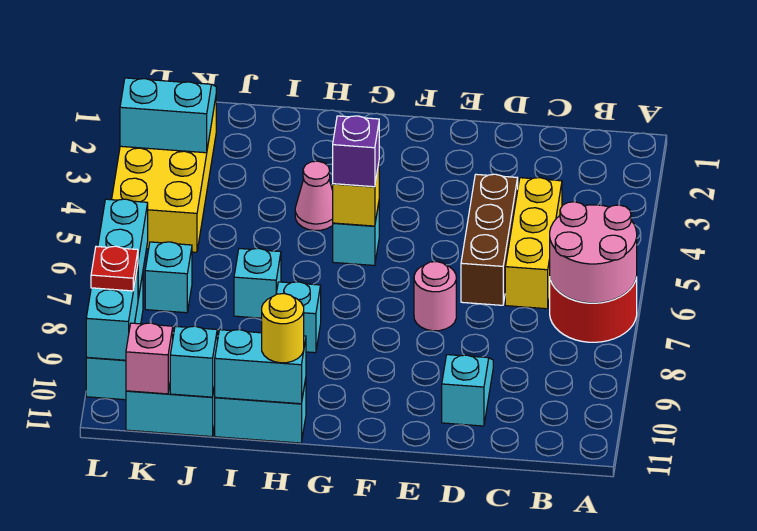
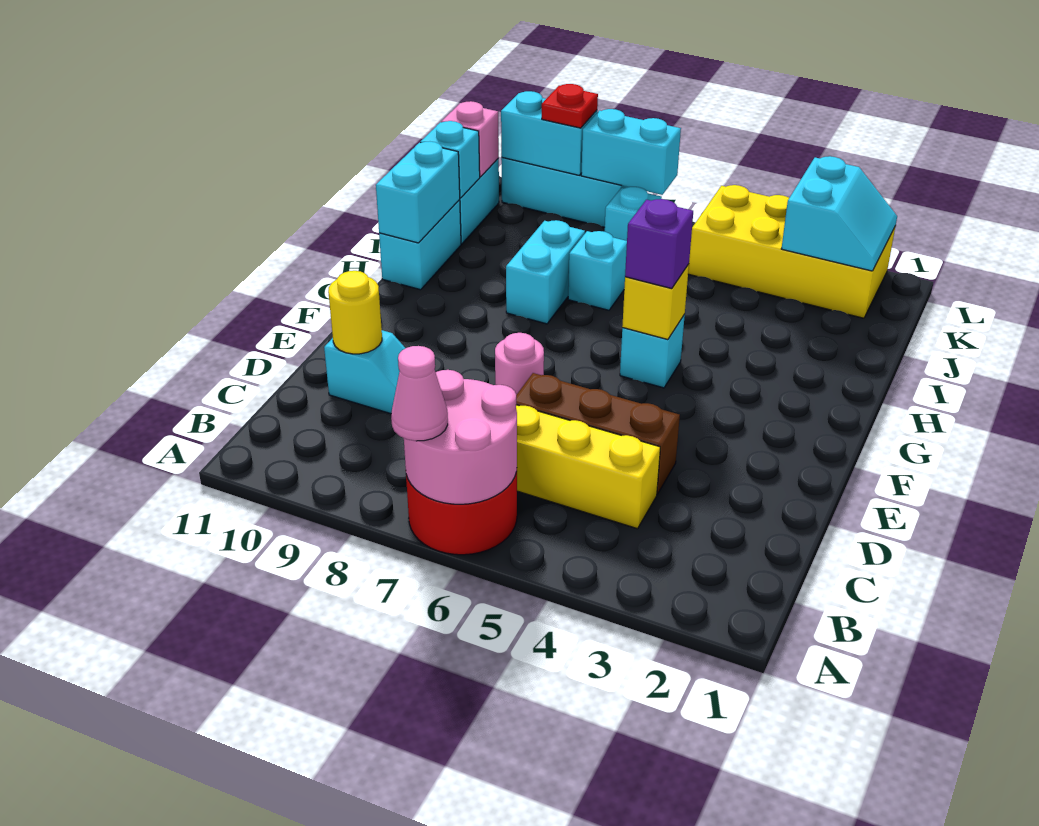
pink 1x1 cone [295,161,333,231] -> pink 1x1 cone moved to [391,346,448,441]
cyan 1x1 brick [276,282,321,353] -> cyan 1x2 brick [506,220,585,324]
yellow 1x1 round brick [262,293,304,363] -> yellow 1x1 round brick moved to [328,271,382,354]

